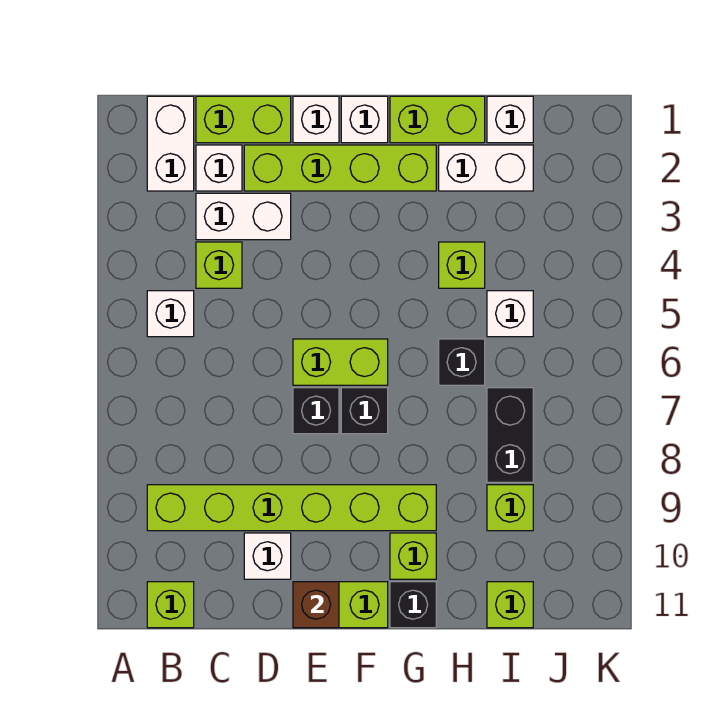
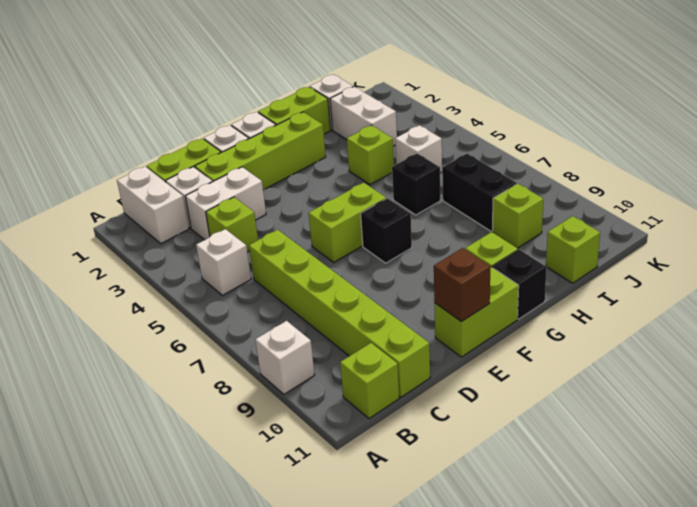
lime 1x6 brick [147,485,436,531] -> lime 1x6 brick turned to [249,230,430,397]
white 1x1 brick [244,533,291,579] -> white 1x1 brick moved to [255,321,315,394]
black 1x1 brick [293,388,339,434] -> none
white 1x2 brick [439,145,533,191] -> white 1x2 brick turned to [330,87,397,146]

